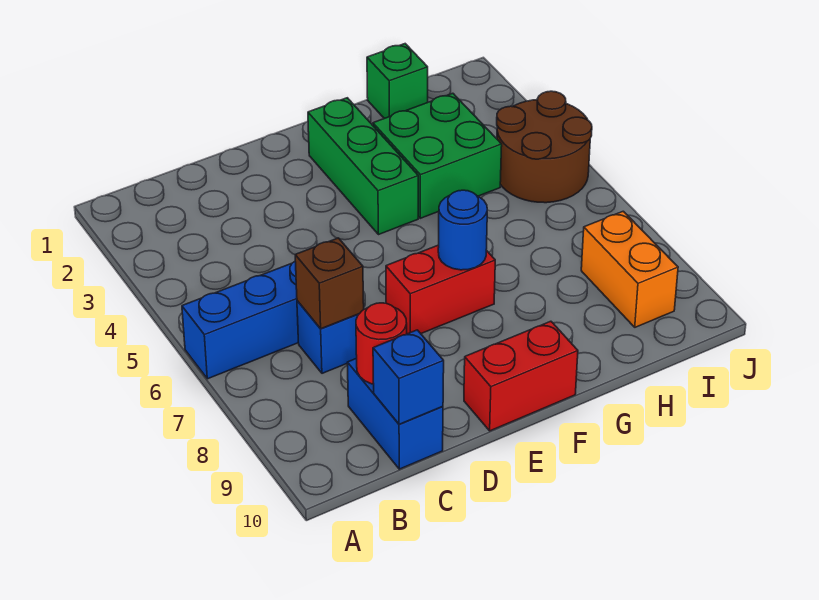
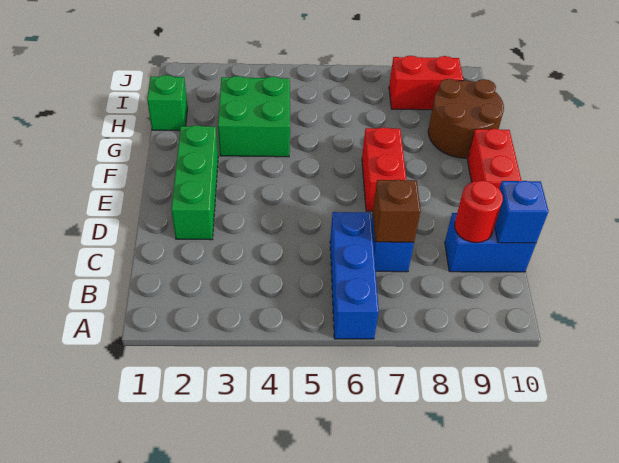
green 1x3 brick [308,98,418,235] -> green 1x3 brick turned to [171,125,218,240]
blue 1x1 round brick [438,190,487,270] -> none
brown 2x2 round brick [497,91,592,203] -> brown 2x2 round brick moved to [428,79,504,158]
orange 1x2 brick [581,211,678,327] -> red 1x2 brick [389,56,463,110]

